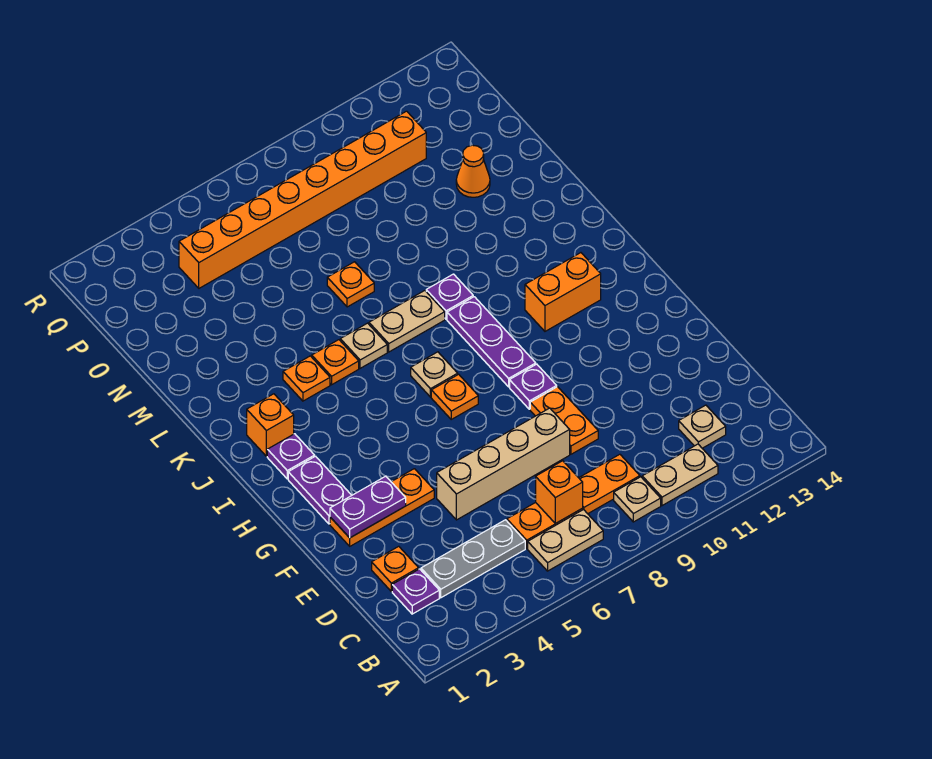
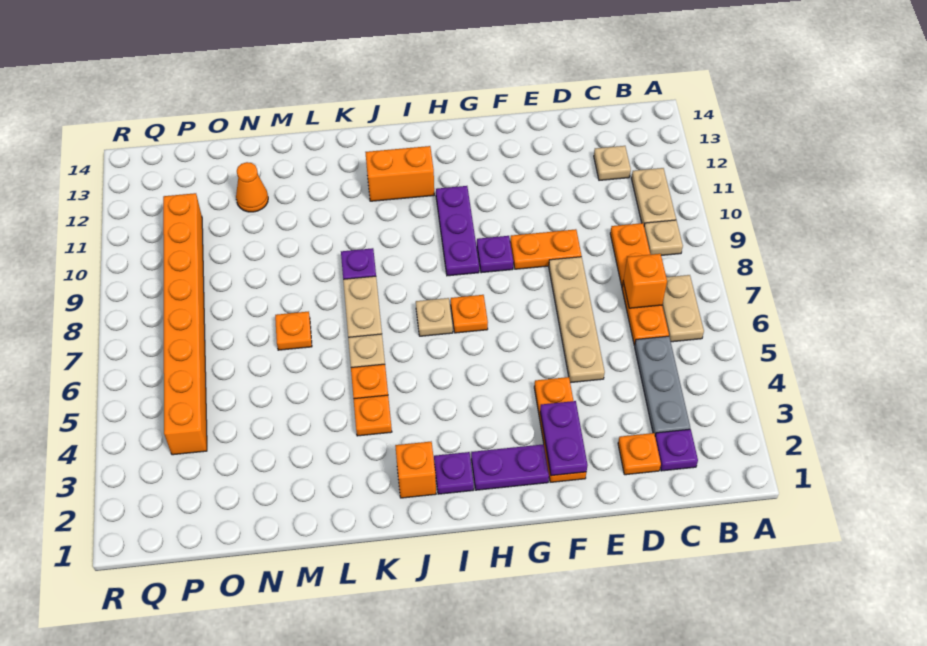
tan 1x4 brick [437,408,570,520] -> tan 1x4 plate [549,257,605,383]
purple 1x3 plate [447,297,536,387] -> purple 1x3 plate turned to [436,186,479,276]
orange 1x2 brick [525,253,601,331] -> orange 1x2 brick turned to [365,146,434,201]

